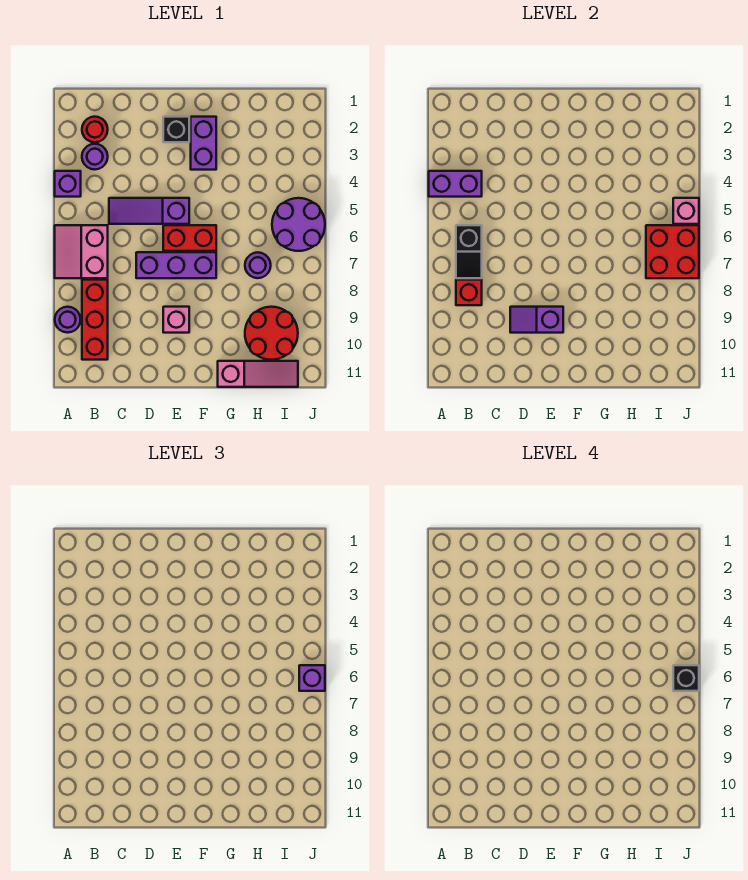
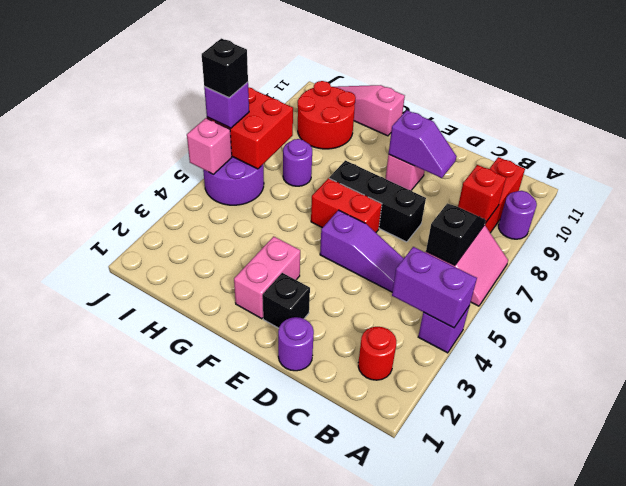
purple 1x1 round brick [82,144,108,170] -> purple 1x1 round brick moved to [278,317,314,371]
purple 1x3 brick [136,252,216,278] -> black 1x3 brick [329,160,426,242]
purple 1x2 brick [191,117,216,170] -> pink 1x2 brick [234,236,300,319]

